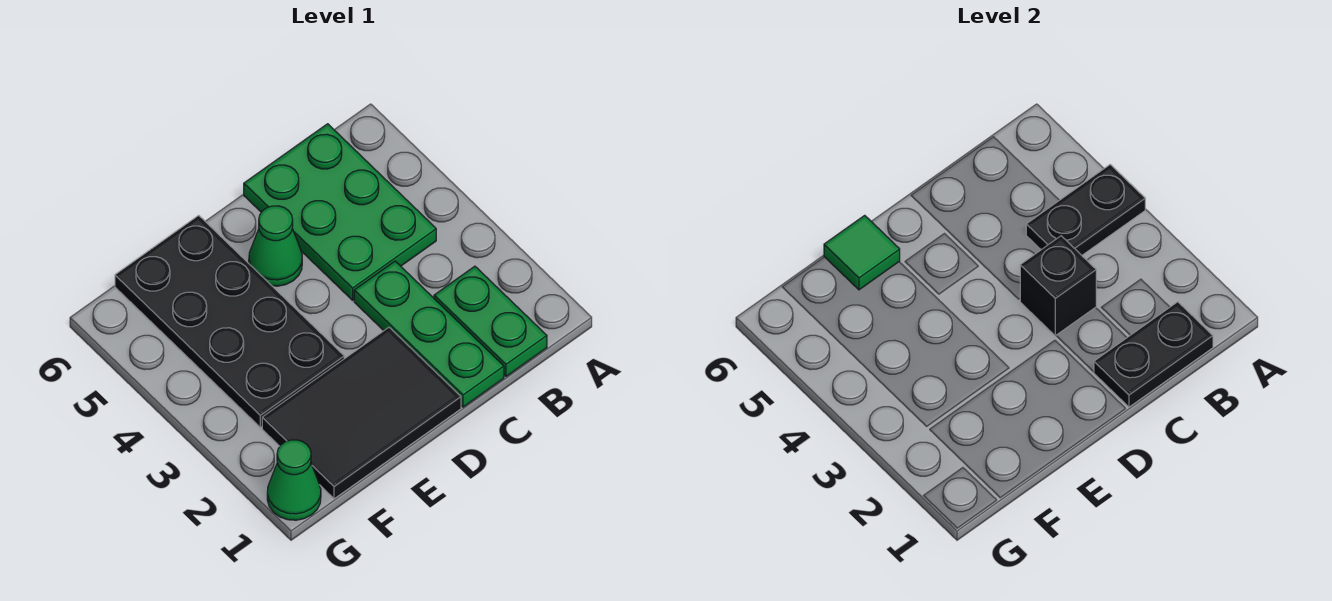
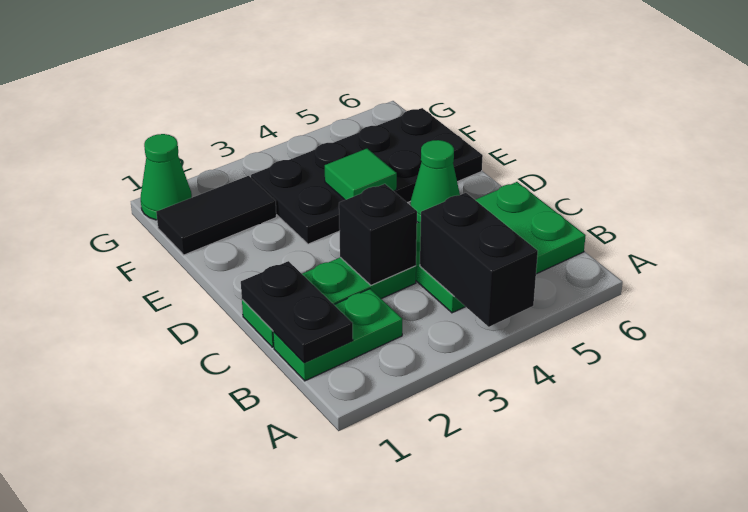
black 1x2 plate [1026,165,1145,255] -> black 1x2 brick [420,193,538,327]
black 2x3 tile [262,327,461,499] -> black 1x2 tile [156,176,276,255]
green 1x1 tile [824,215,900,290] -> green 1x1 tile moved to [325,148,397,200]

